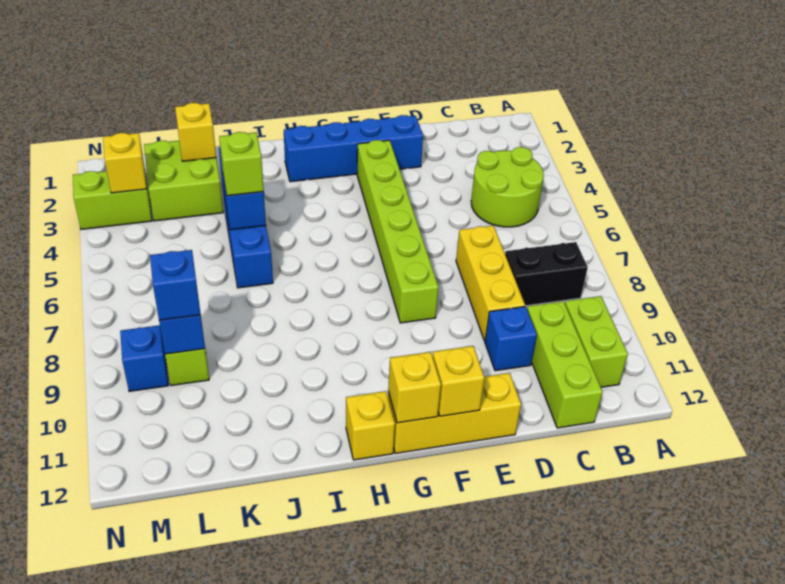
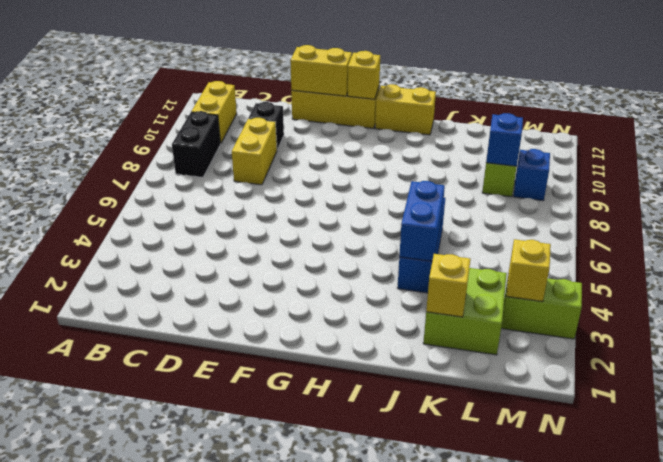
lime 2x2 round brick [471,147,544,227] -> none
black 1x2 brick [505,242,588,306] -> black 1x2 brick turned to [172,111,220,177]
lime 1x2 brick [565,296,628,387] -> yellow 1x2 brick [191,81,237,144]
lime 1x3 brick [527,301,603,428] -> none
yellow 1x3 brick [456,226,525,341] -> yellow 1x2 brick [232,118,277,185]
blue 1x1 brick [485,306,537,371] -> black 1x1 brick [248,102,284,150]
blue 1x4 brick [284,115,423,182] -> none
lime 1x6 brick [357,140,439,323] -> none
yellow 1x1 brick [433,346,484,416] -> yellow 1x2 brick [290,45,352,96]
yellow 1x1 brick [346,391,395,460] -> yellow 1x2 brick [375,84,436,135]
lime 1x1 brick [219,132,264,196] -> none
blue 1x1 brick [150,250,201,320] -> none

